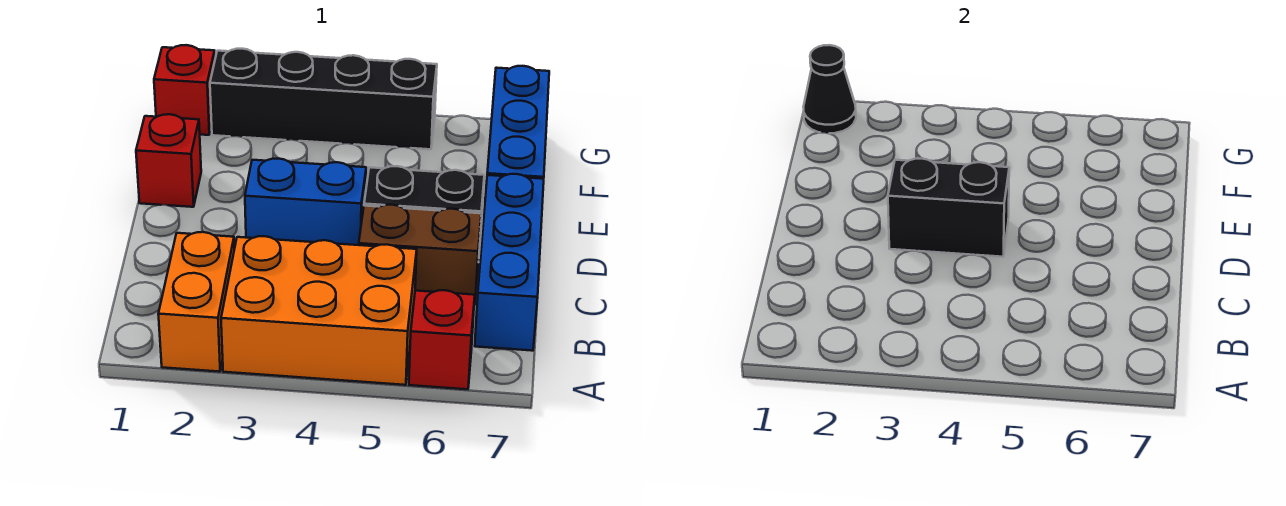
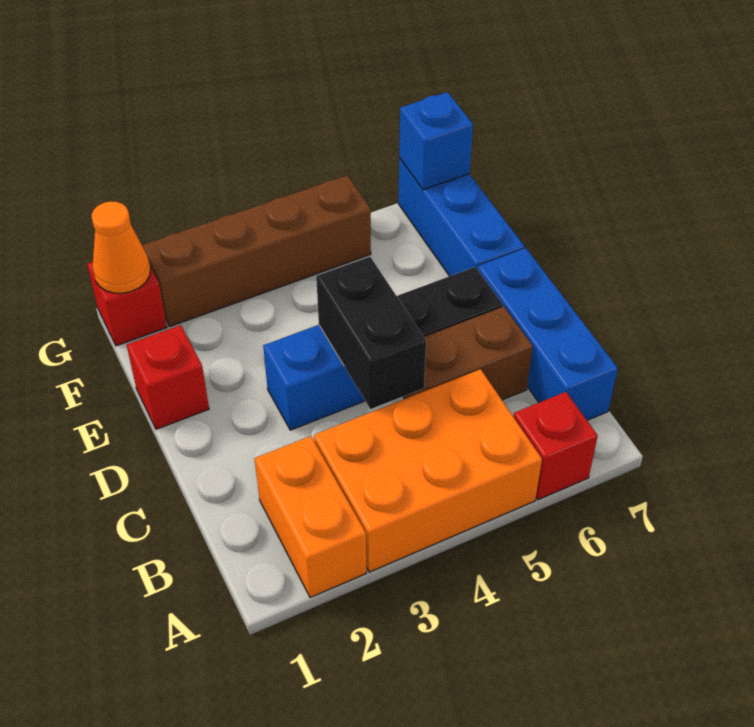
black 1x2 brick [888,159,1009,257] -> black 1x2 brick turned to [316,257,426,409]
black 1x1 cone [804,45,856,133] -> orange 1x1 cone [92,201,151,293]
black 1x4 brick [210,49,437,149] -> brown 1x4 brick [142,175,371,326]
none -> blue 1x1 brick [399,92,473,190]

